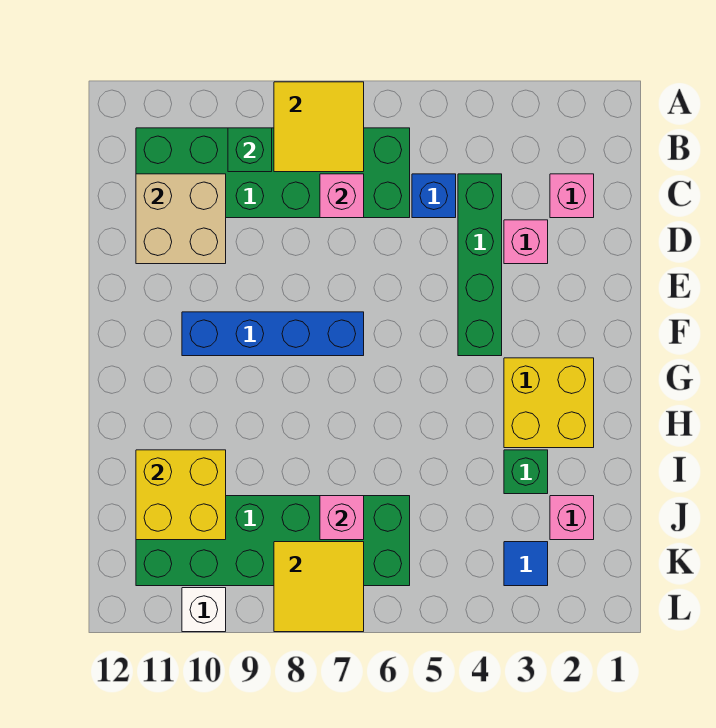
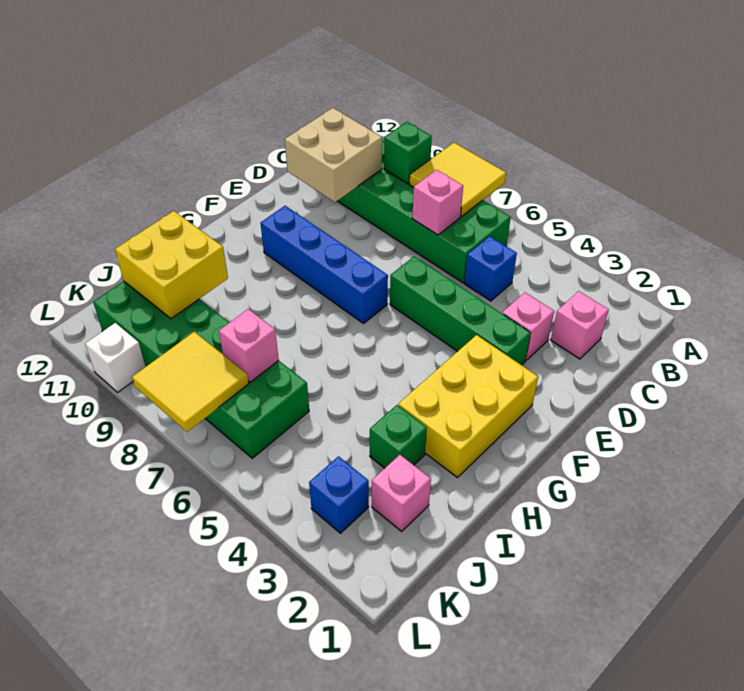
green 1x4 brick [458,174,502,356] -> green 1x4 brick turned to [390,256,531,365]
yellow 2x2 brick [504,358,594,448] -> yellow 2x3 brick [398,335,538,478]
blue 1x1 tile [504,542,548,586] -> blue 1x1 brick [309,456,369,533]

